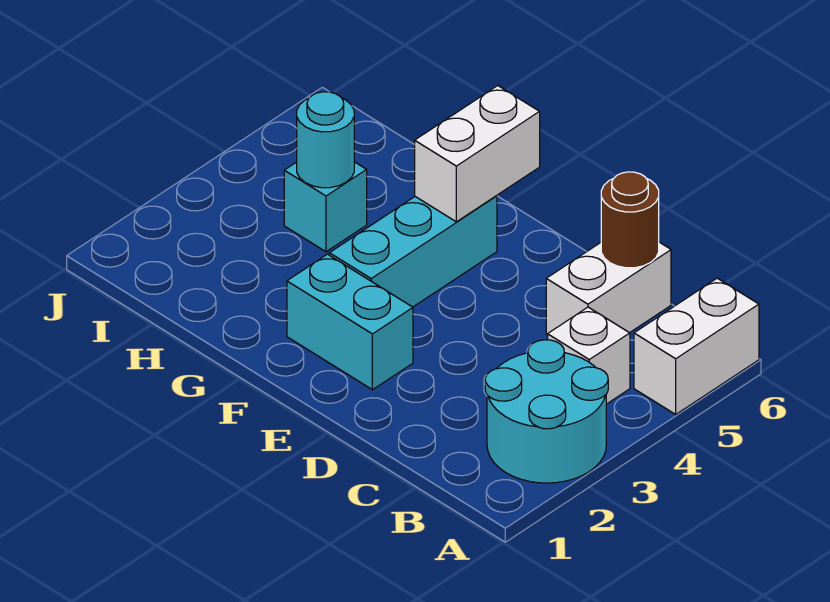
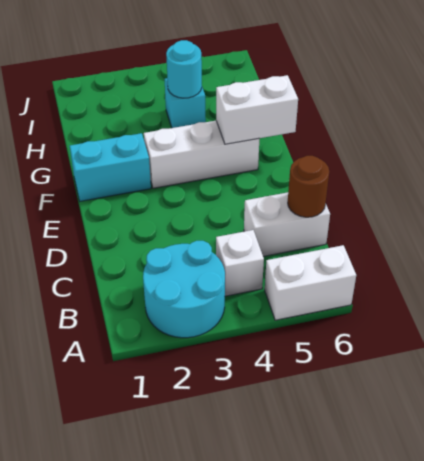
cyan 1x2 brick [287,254,413,390] -> cyan 1x2 brick turned to [70,133,151,201]
cyan 1x3 brick [329,196,497,307] -> white 1x3 brick [144,121,259,188]

